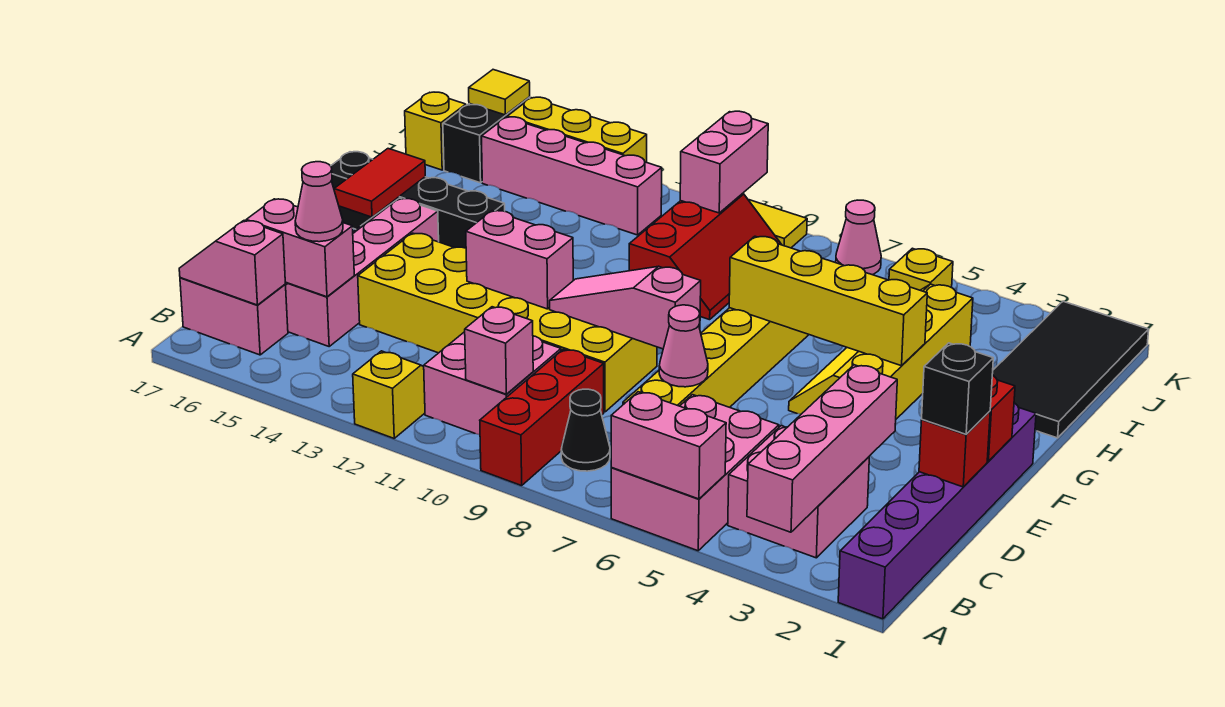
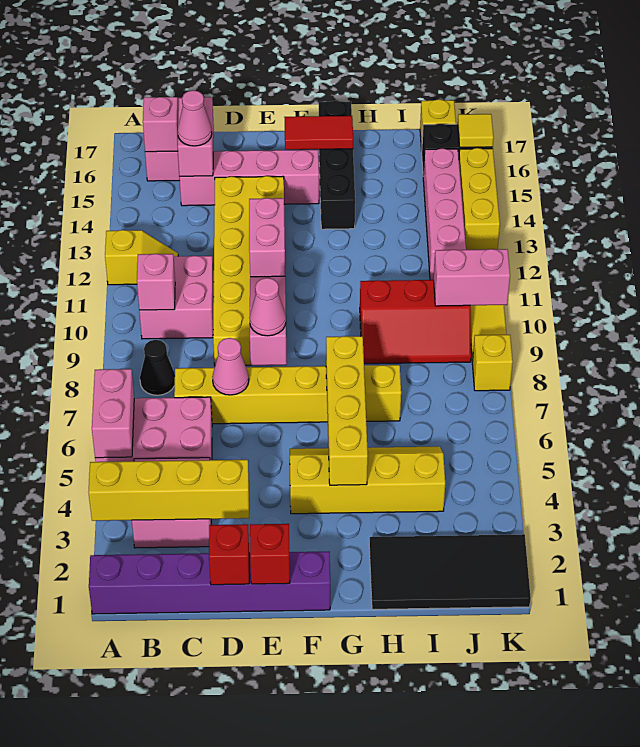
pink 1x4 brick [747,365,897,532] -> yellow 1x4 brick [88,460,249,521]
red 1x3 brick [480,349,604,486] -> none
black 1x1 brick [922,343,993,434] -> none
yellow 1x1 brick [889,248,953,290] -> yellow 1x1 brick moved to [472,335,513,391]
pink 1x1 cone [836,200,881,275] -> pink 1x1 cone moved to [250,278,286,336]

